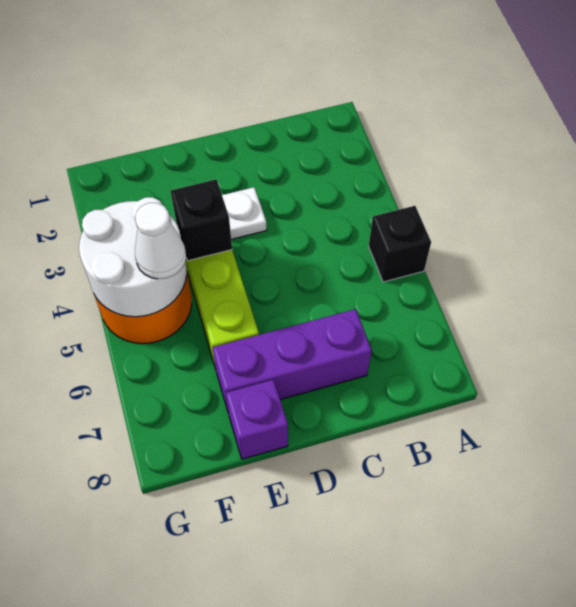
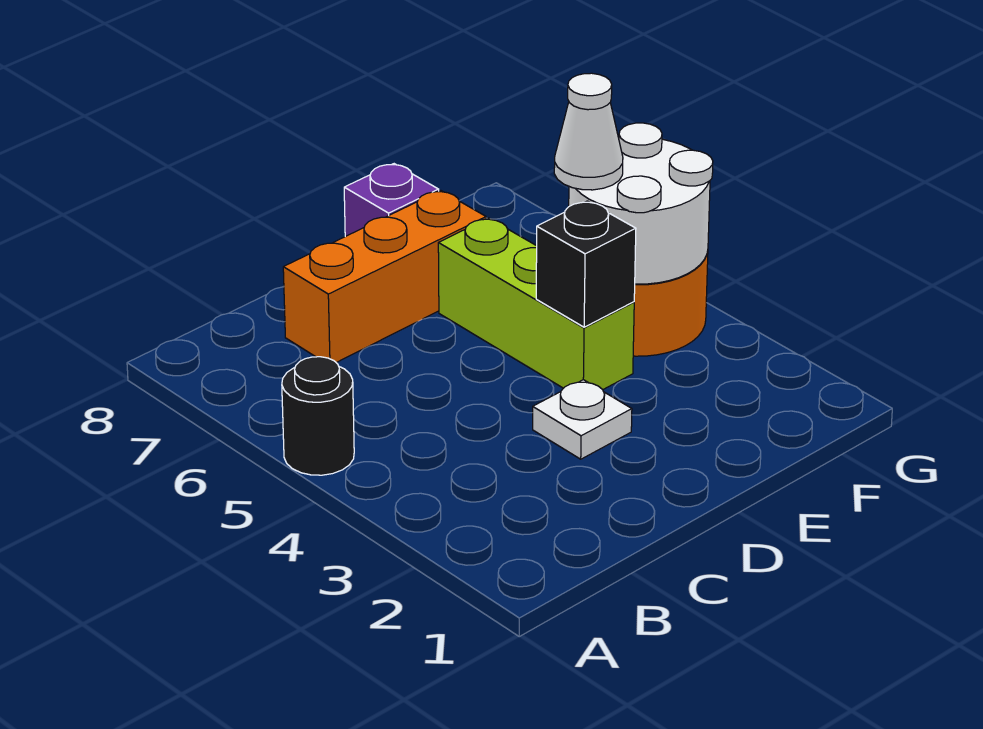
black 1x1 brick [369,206,431,282] -> black 1x1 round brick [282,357,354,475]
purple 1x3 brick [213,309,372,414] -> orange 1x3 brick [283,191,486,363]

